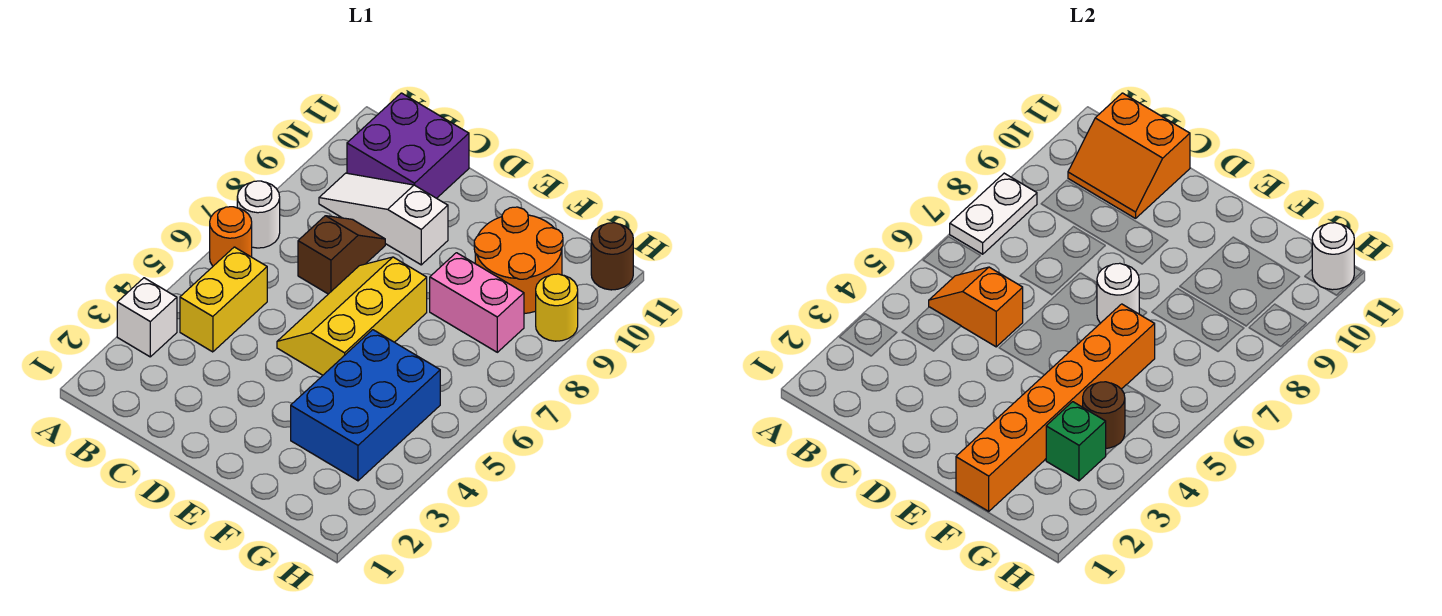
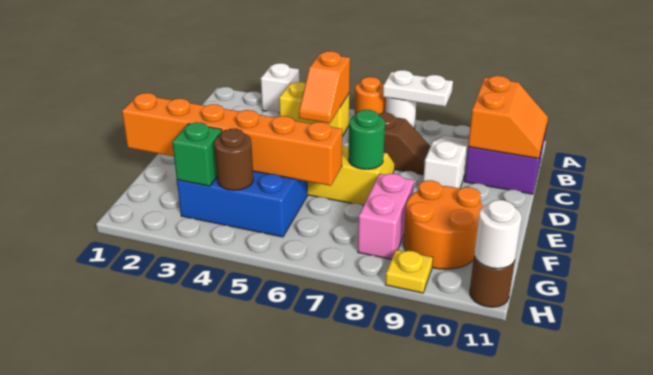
orange 1x2 slope [929,267,1023,347] -> orange 1x2 slope turned to [299,51,350,123]
orange 2x2 slope [1068,93,1190,218] -> orange 2x2 slope turned to [468,76,548,159]
white 1x1 round brick [1097,263,1139,323] -> green 1x1 round brick [348,110,385,169]
yellow 1x1 round brick [536,274,578,341] -> yellow 1x1 plate [385,250,433,293]

